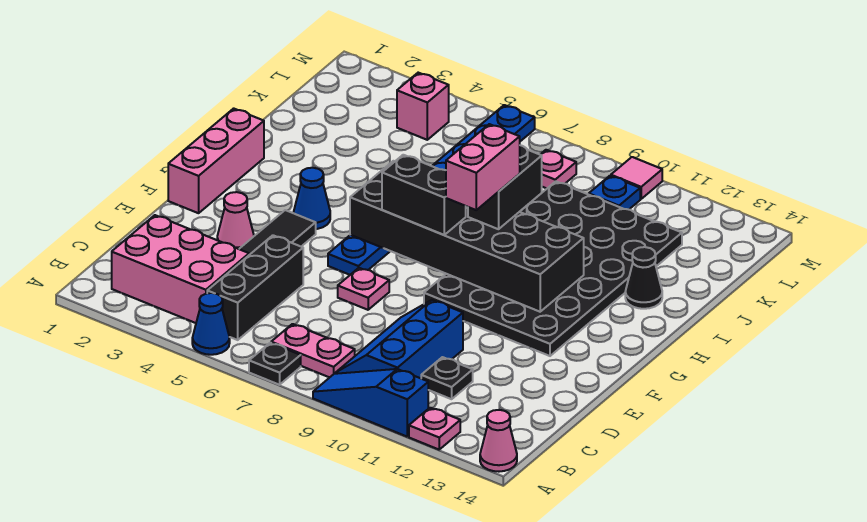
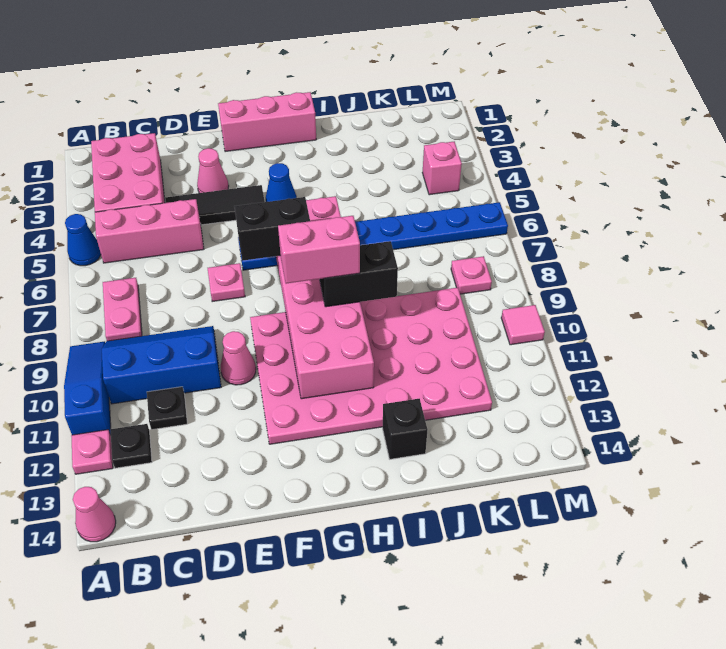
black 1x1 plate [249,343,301,385] -> black 1x1 plate moved to [110,424,152,468]
black 1x3 brick [207,235,303,340] -> pink 1x3 brick [95,199,204,263]
none -> pink 1x1 cone [221,331,256,385]
black 4x6 plate [424,181,682,356] -> pink 4x6 plate [250,288,492,444]
black 2x6 brick [350,161,584,312] -> pink 2x6 brick [276,196,374,399]
black 1x2 brick [382,155,466,235] -> black 1x2 brick turned to [234,197,310,261]
black 1x1 cone [625,247,662,309] -> black 1x1 brick [383,399,427,459]
blue 1x1 plate [589,176,640,210] -> none

